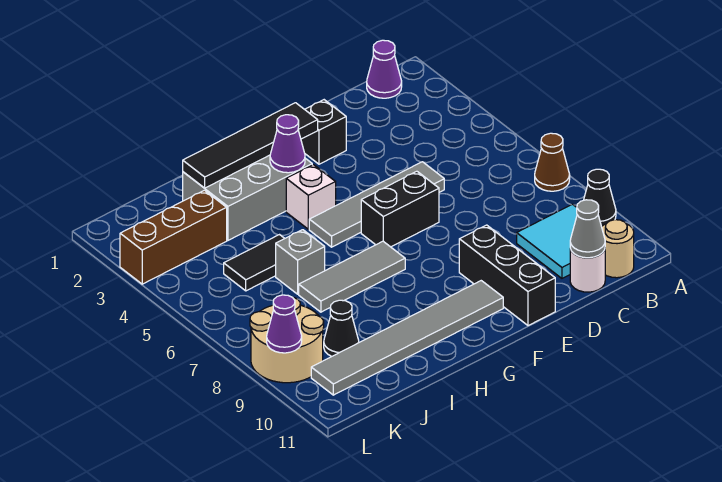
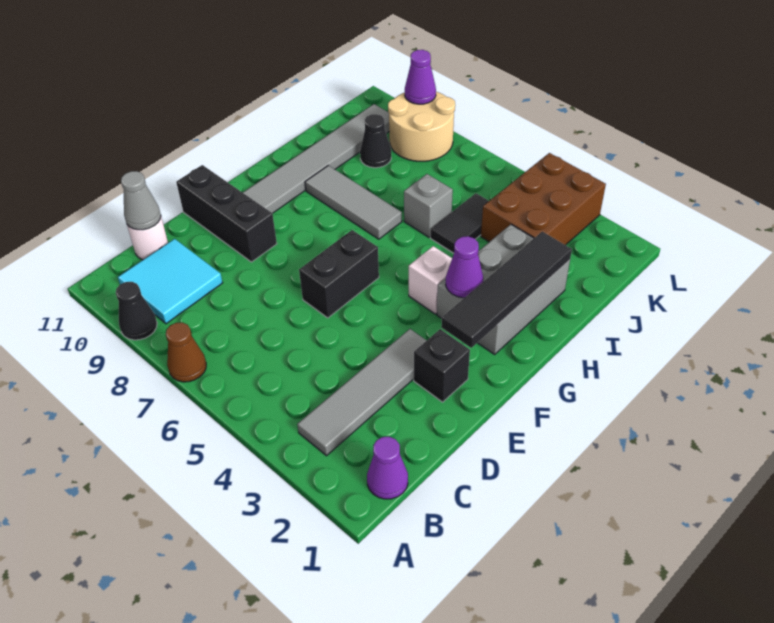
tan 1x1 round brick [602,220,634,278] -> none
grey 1x4 tile [309,162,444,247] -> grey 1x4 tile moved to [297,329,427,456]
grey 1x3 tile [299,241,405,312] -> grey 1x3 tile turned to [305,165,402,239]
brown 1x3 brick [120,190,227,284] -> brown 2x3 brick [481,153,606,245]

